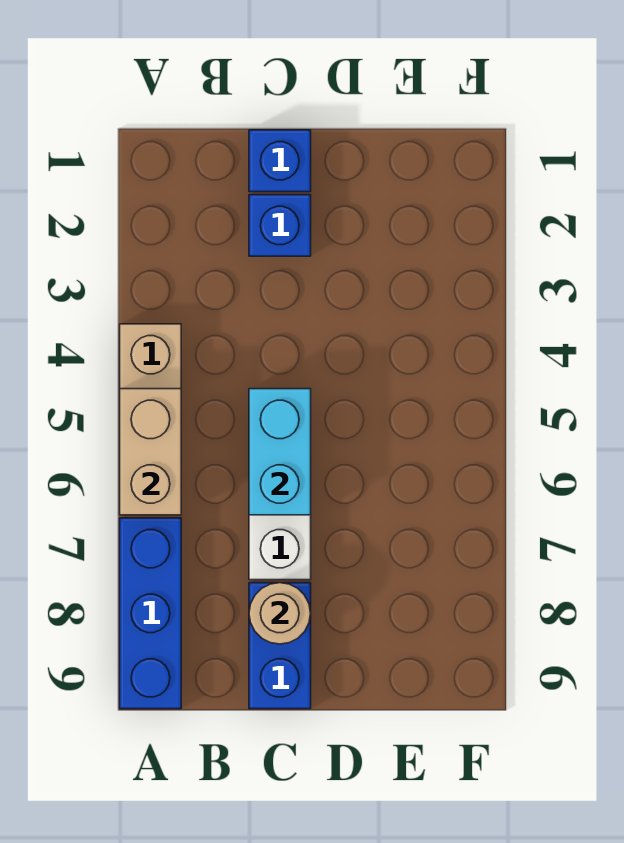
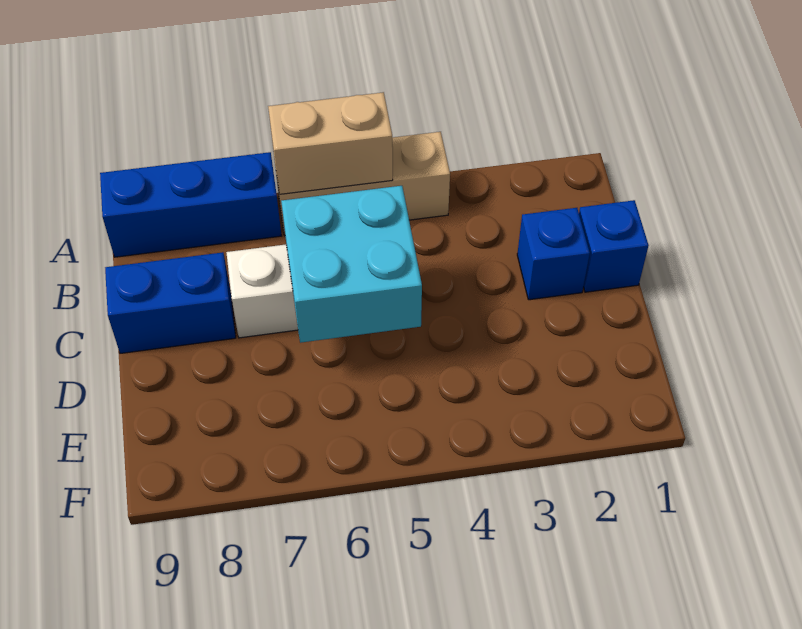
cyan 1x2 brick [249,389,311,515] -> cyan 2x2 brick [281,186,422,343]
tan 1x1 round brick [249,583,311,644] -> none

